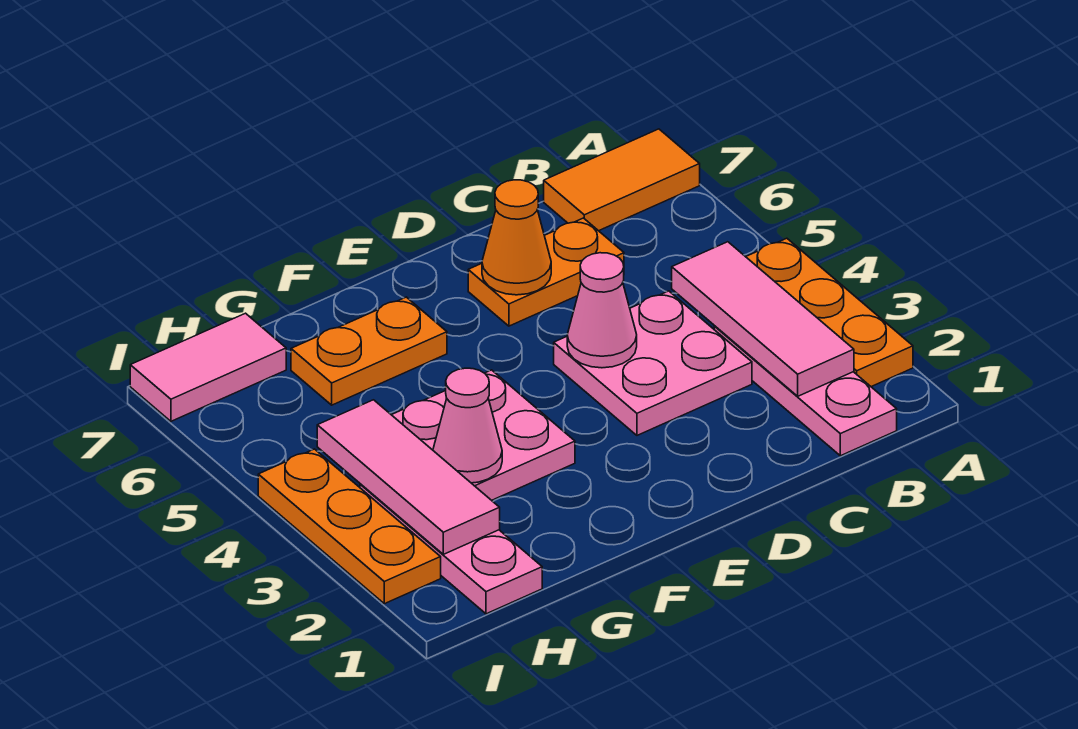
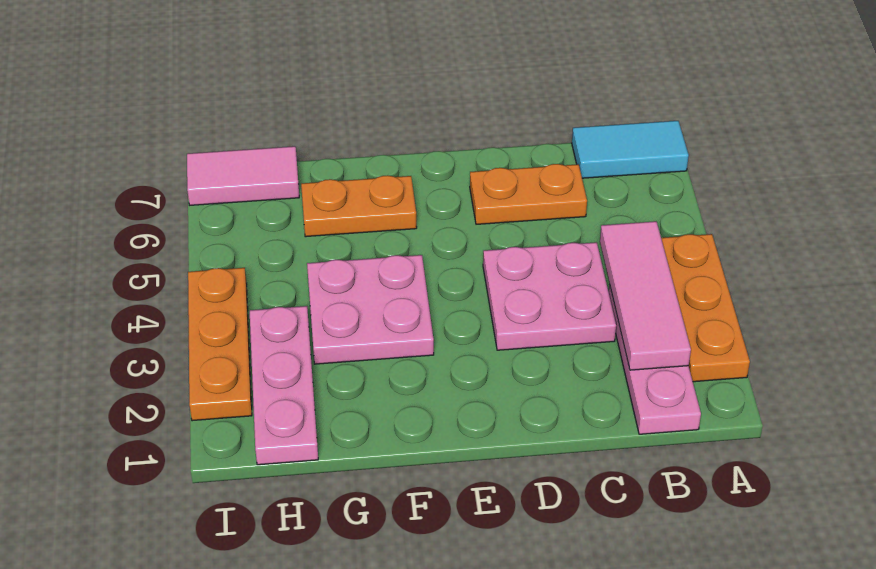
orange 1x2 tile [544,129,700,231] -> cyan 1x2 tile [572,121,689,178]
pink 1x1 cone [567,253,637,368] -> none
orange 1x1 cone [482,180,551,295] -> none
pink 1x1 cone [433,368,502,483] -> none
pink 1x3 tile [317,400,500,554] -> none

